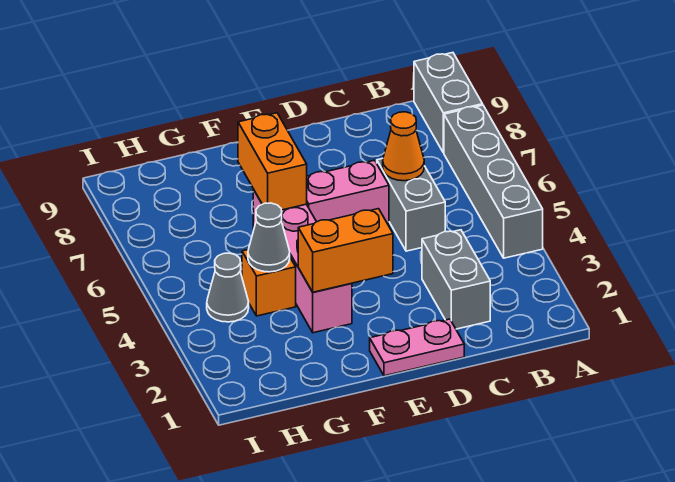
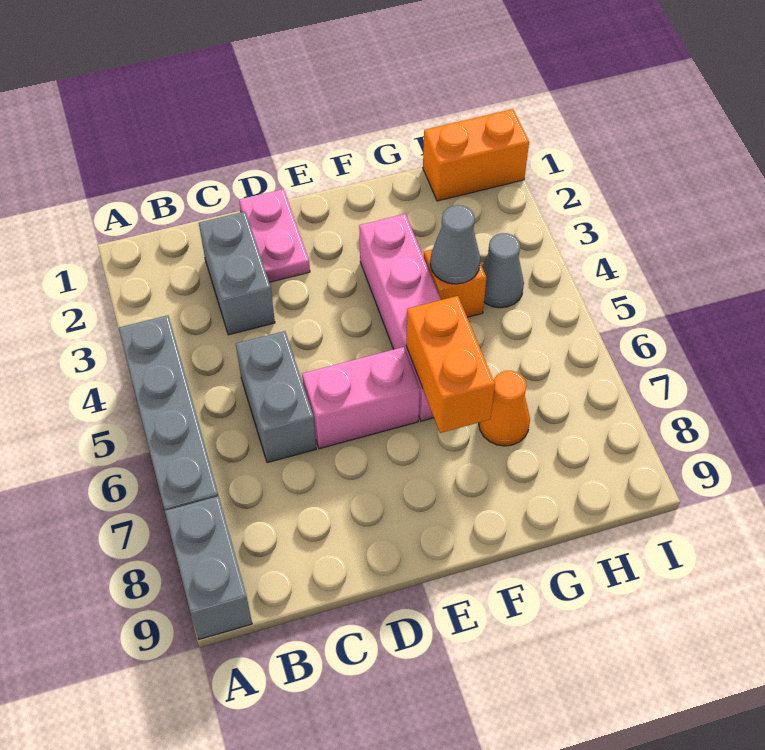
orange 1x1 cone [383,112,424,181] -> orange 1x1 cone moved to [479,371,530,446]
pink 1x2 plate [370,319,464,376] -> pink 1x2 plate turned to [239,189,310,282]
orange 1x2 brick [298,209,393,292] -> orange 1x2 brick moved to [423,109,529,201]

